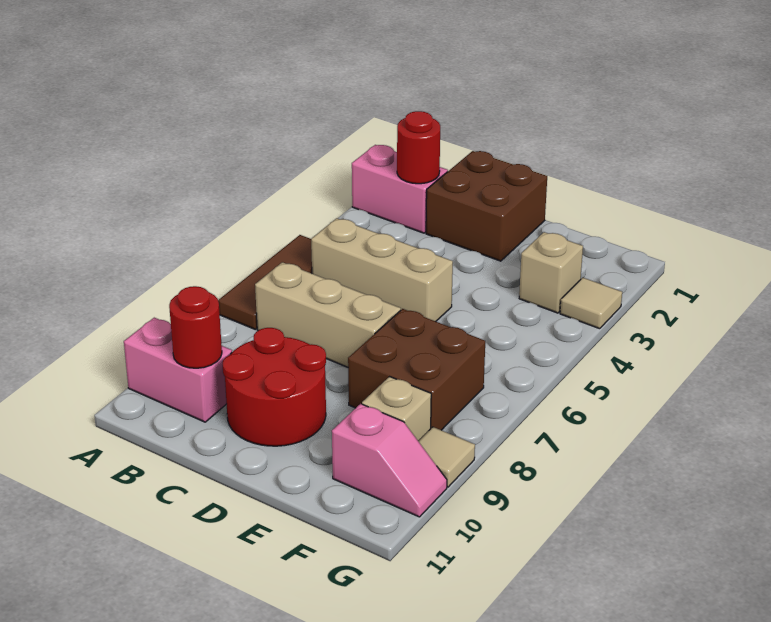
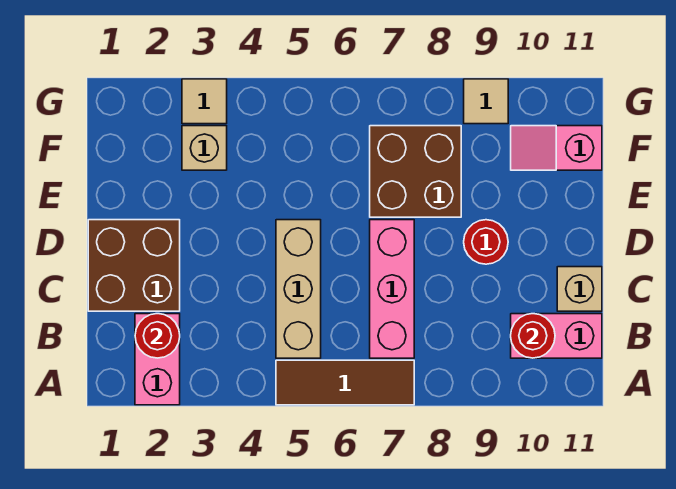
pink 1x2 brick [124,318,232,422] -> pink 1x2 brick turned to [511,314,602,358]
tan 1x3 brick [255,262,401,367] -> pink 1x3 brick [370,220,414,358]
red 2x2 round brick [223,328,326,446] -> red 1x1 round brick [464,220,508,264]
tan 1x1 brick [362,377,431,441] -> tan 1x1 brick moved to [557,267,602,311]
pink 1x2 slope [332,404,447,517] -> pink 1x2 slope turned to [511,126,602,170]

